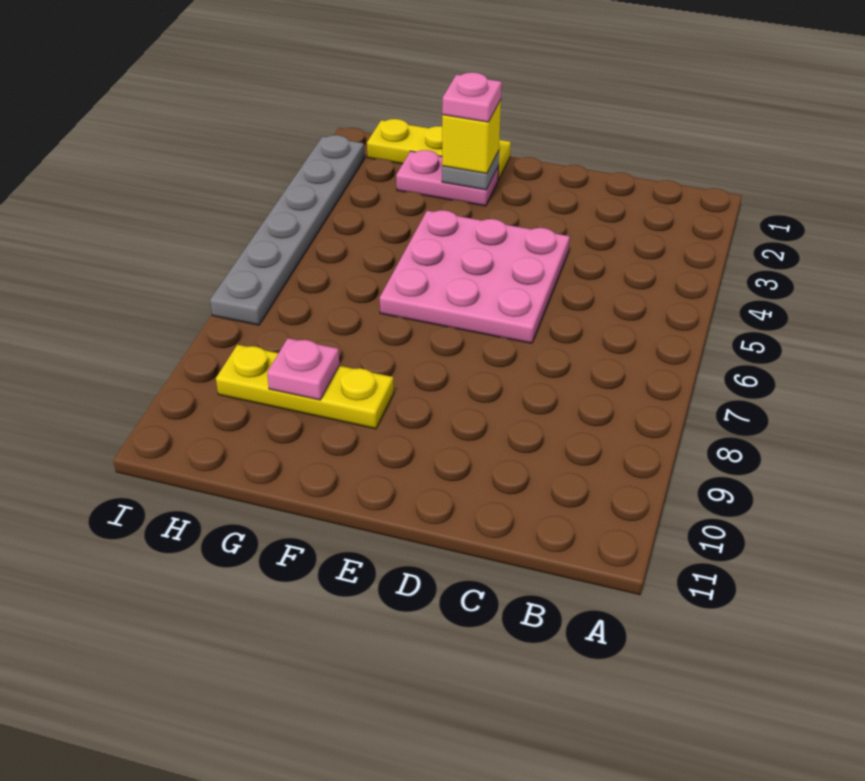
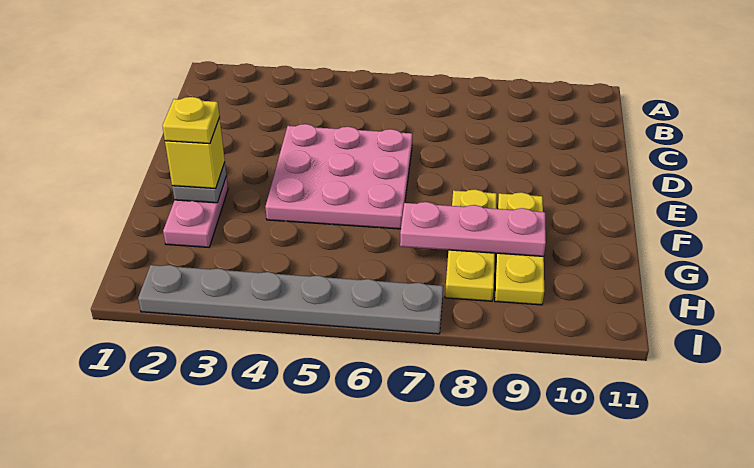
yellow 1x3 plate [367,119,511,180] -> yellow 1x3 plate moved to [445,189,497,301]
pink 1x1 plate [442,72,502,122] -> yellow 1x1 plate [163,97,220,144]
pink 1x1 plate [267,338,339,400] -> pink 1x3 plate [400,202,546,256]

